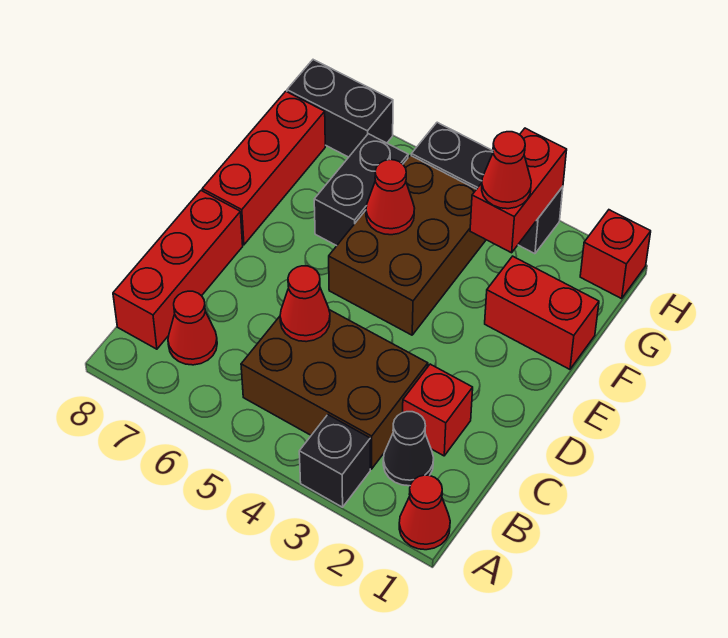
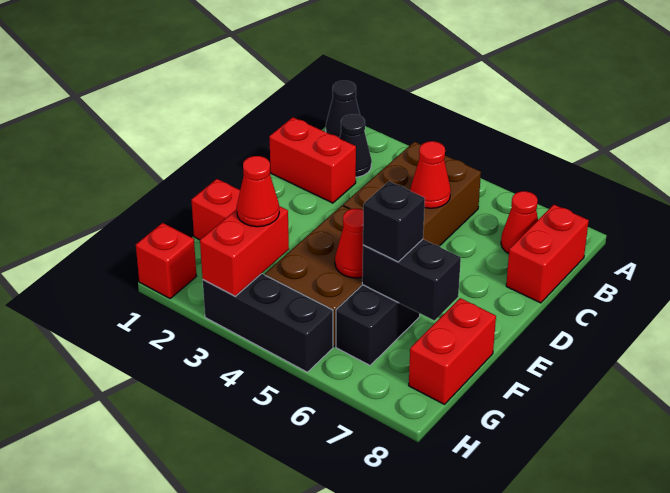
red 1x1 cone [399,475,450,550] -> black 1x1 cone [326,81,360,138]
black 1x1 brick [299,415,370,507] -> black 1x1 brick moved to [363,181,425,262]
brown 2x3 brick [241,310,428,469] -> brown 2x3 brick turned to [343,142,481,246]
red 1x3 brick [113,191,243,349] -> red 1x2 brick [506,205,589,303]
red 1x1 brick [403,364,473,456] -> red 1x2 brick [269,117,356,203]
red 1x3 brick [202,91,325,245] -> red 1x2 brick [409,298,496,404]
black 1x2 brick [287,60,393,157] -> black 1x2 brick moved to [362,239,461,320]

